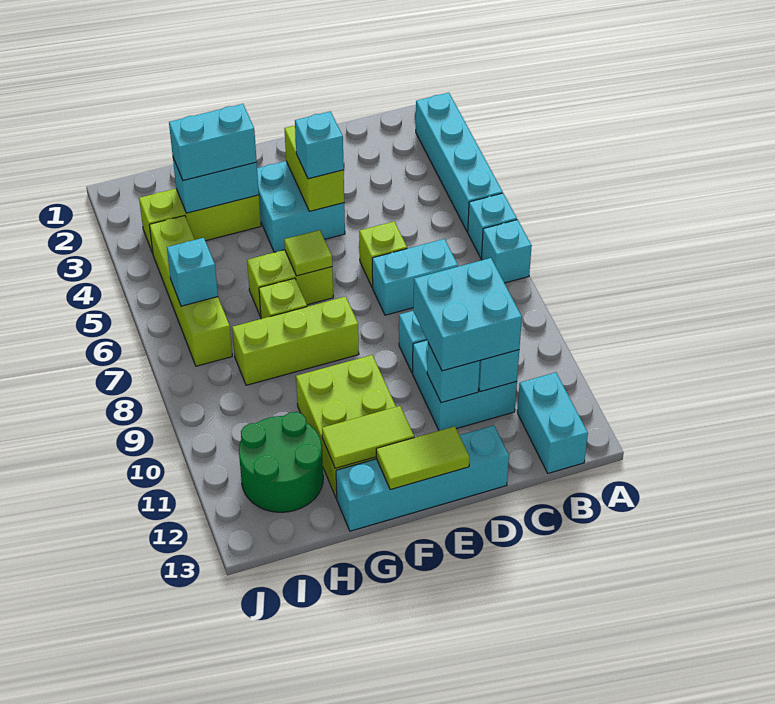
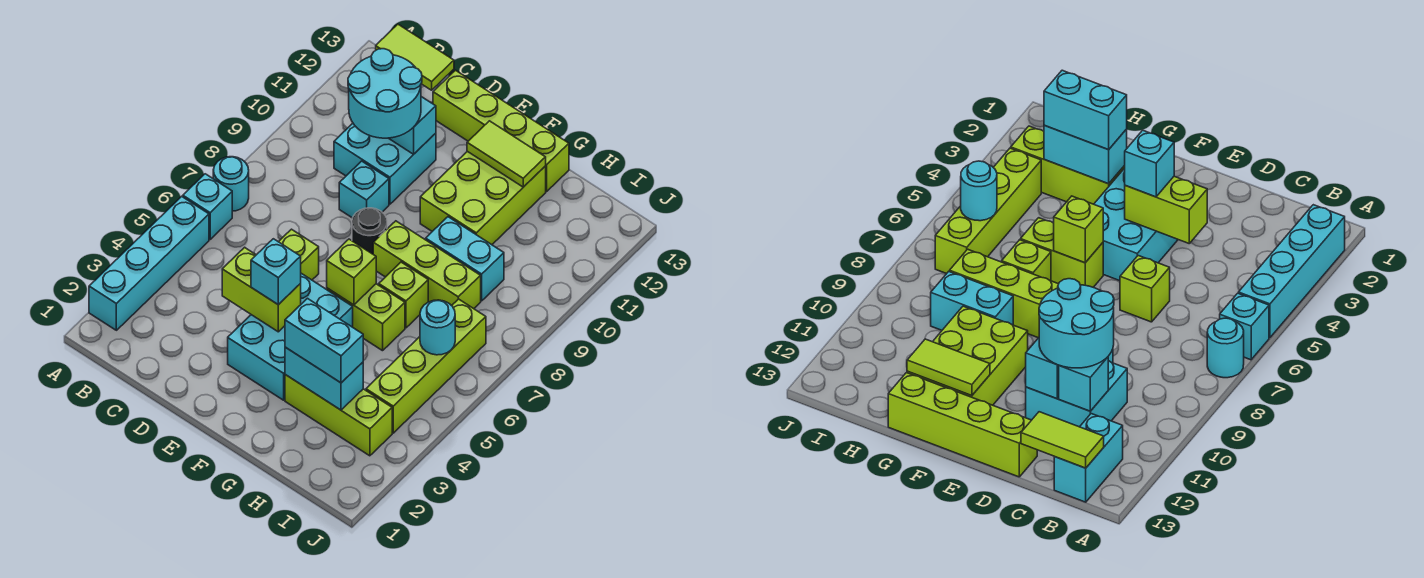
cyan 1x1 brick [482,220,532,283] -> cyan 1x1 round brick [213,157,249,211]
cyan 1x2 brick [372,239,458,315] -> cyan 1x2 brick moved to [426,217,504,301]
cyan 2x2 brick [413,258,522,371] -> cyan 2x2 round brick [348,49,422,138]
cyan 1x4 brick [336,425,509,531] -> lime 1x4 brick [433,70,569,192]
cyan 2x2 brick [257,161,345,252] -> cyan 2x3 brick [228,273,353,400]
lime 1x2 brick [284,126,344,211] -> lime 1x2 brick turned to [222,247,301,332]
none -> black 1x1 round brick [352,208,387,254]
lime 1x2 tile [376,426,470,490] -> lime 1x2 tile moved to [376,24,454,90]
lime 1x1 tile [284,230,332,276] -> lime 1x1 brick [327,239,376,305]
green 2x2 round brick [239,412,323,512] -> none
cyan 1x1 brick [167,238,218,306] -> cyan 1x1 round brick [420,300,455,355]

